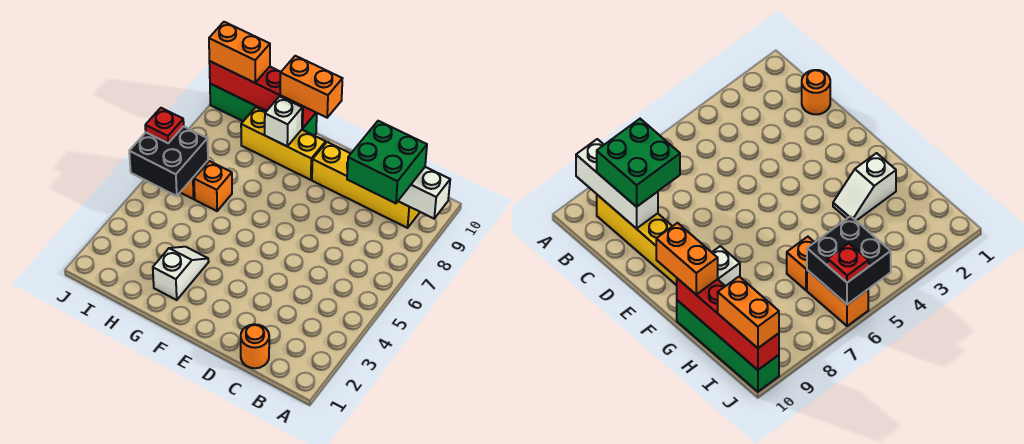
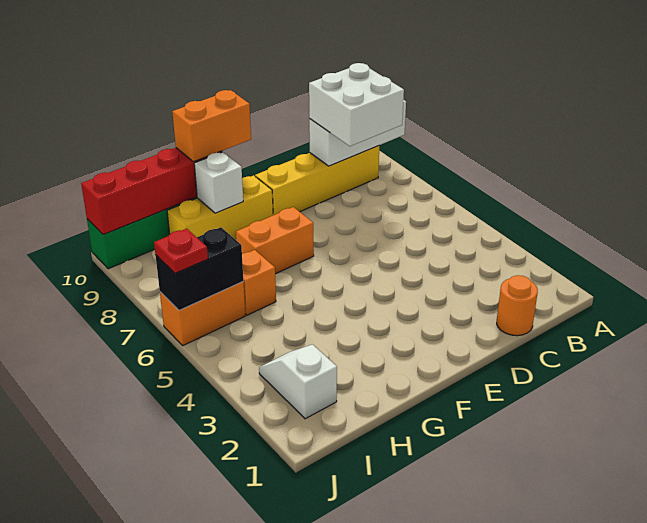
green 2x2 brick [347,121,427,203] -> white 2x2 brick [309,63,404,146]
white 1x2 slope [153,247,209,300] -> white 1x2 slope moved to [259,344,337,419]
black 2x2 brick [129,126,208,196] -> black 1x2 brick [156,227,243,311]
orange 1x2 brick [209,22,270,83] -> orange 1x2 brick moved to [236,207,314,274]

